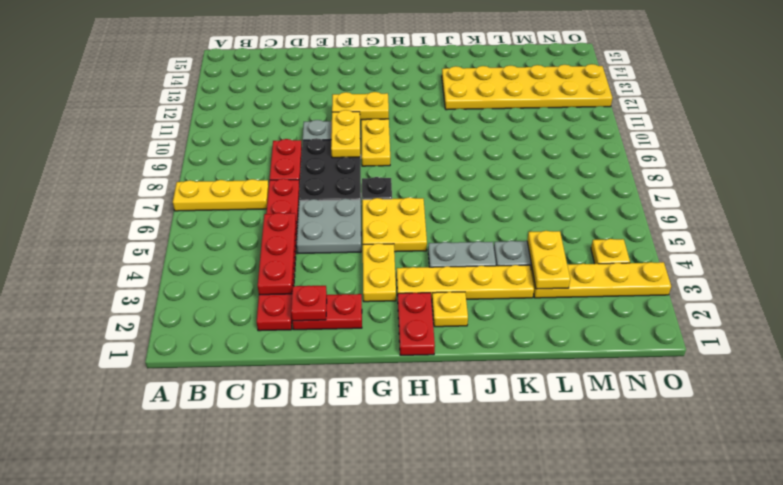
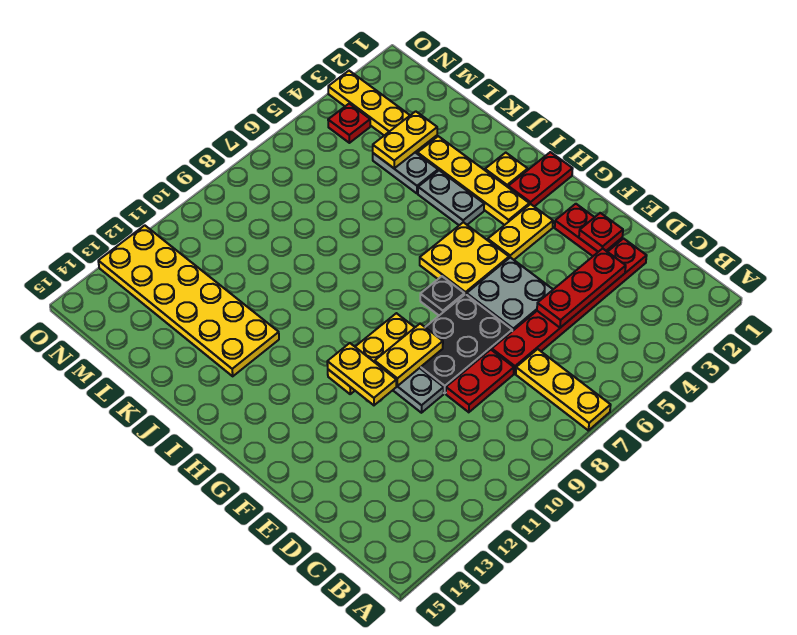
yellow 1x1 plate [591,239,630,264] -> red 1x1 plate [328,104,370,143]

